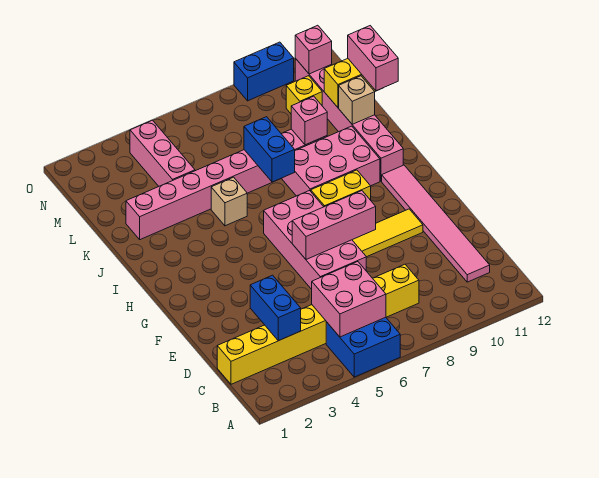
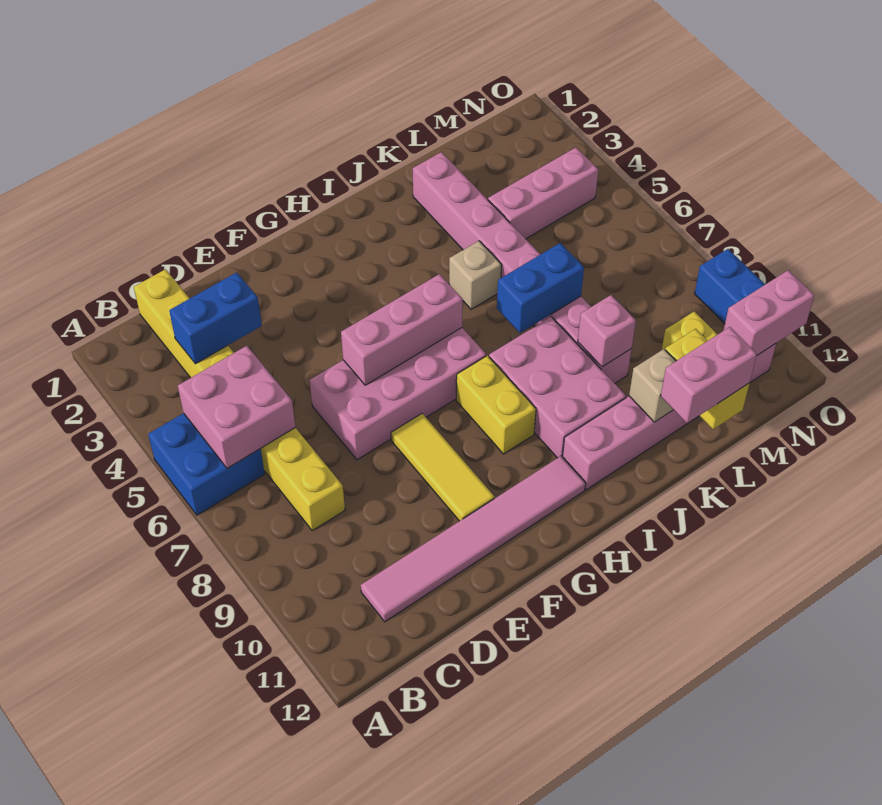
pink 1x3 brick [292,191,376,259] -> pink 1x3 brick turned to [341,274,463,385]
pink 1x1 brick [295,25,332,74] -> pink 1x2 brick [723,270,814,355]

